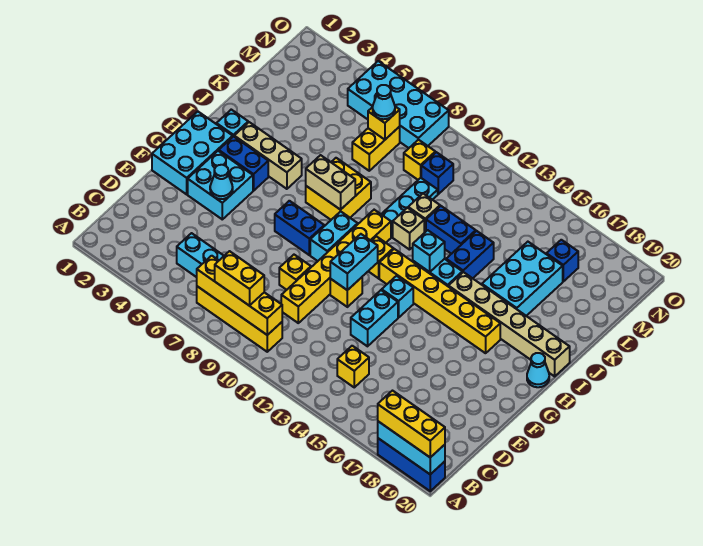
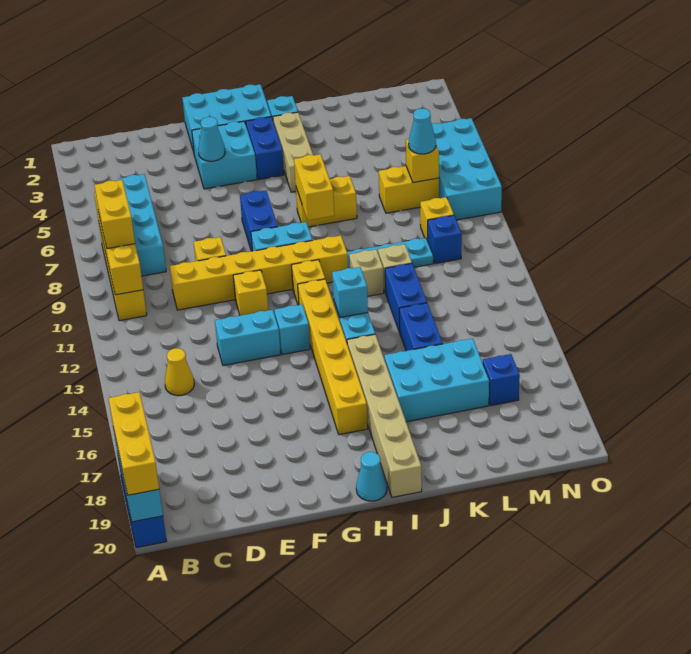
yellow 1x1 brick [337,346,369,387] -> yellow 1x1 cone [165,348,194,396]
cyan 1x2 brick [330,234,378,290] -> none
yellow 2x2 brick [306,158,371,220] -> yellow 1x2 brick [296,176,357,227]
tan 1x2 brick [306,155,355,210] -> yellow 1x2 brick [294,154,334,220]
blue 1x2 brick [446,231,494,278] -> blue 1x2 brick turned to [399,303,443,351]

